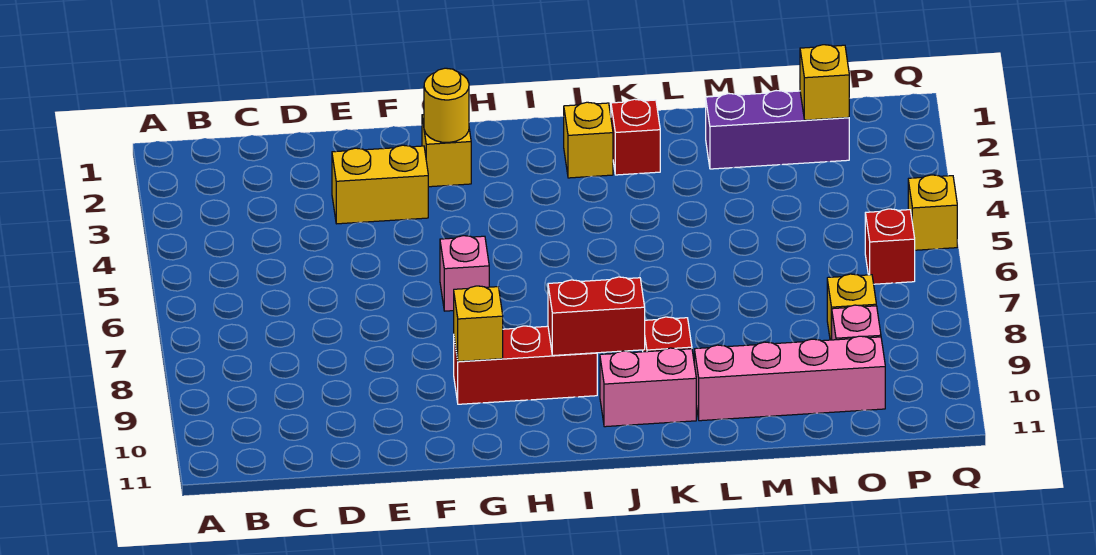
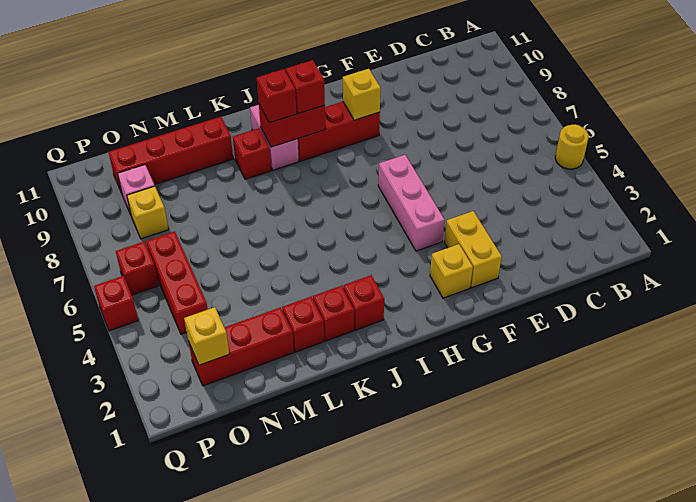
yellow 1x2 brick [332,145,428,224] -> yellow 1x2 brick turned to [444,211,502,288]
yellow 1x1 round brick [424,68,469,143] -> yellow 1x1 round brick moved to [555,124,589,169]
pink 1x1 brick [440,236,489,311] -> pink 1x3 brick [378,155,444,251]
none -> red 1x1 brick [286,60,325,114]
yellow 1x1 brick [564,102,613,178] -> red 1x1 brick [343,275,384,330]
none -> red 1x1 brick [257,69,296,123]
pink 1x2 brick [600,348,696,427] -> pink 1x2 brick turned to [250,105,299,170]
none -> red 1x1 brick [282,297,324,352]
pink 1x4 brick [694,336,885,421] -> red 1x4 brick [109,117,233,193]
purple 1x3 brick [706,91,849,169] -> red 1x3 brick [189,307,294,386]
none -> red 1x3 brick [146,231,208,334]
yellow 1x1 brick [908,175,957,250] -> red 1x1 brick [94,276,138,331]

